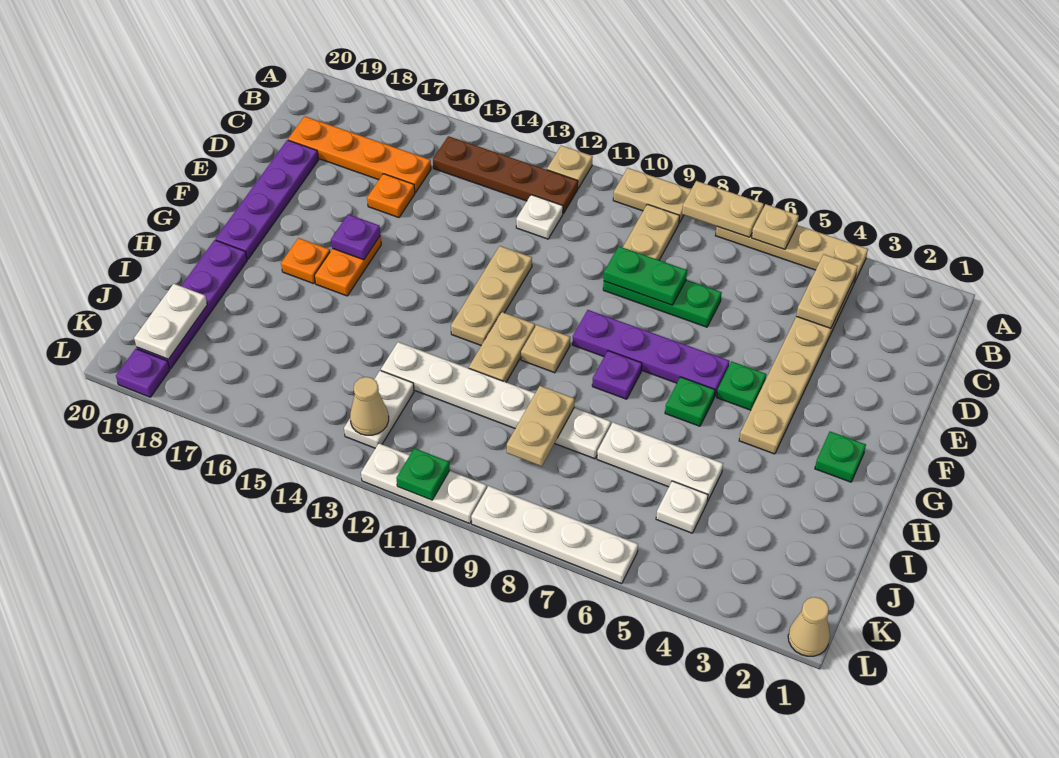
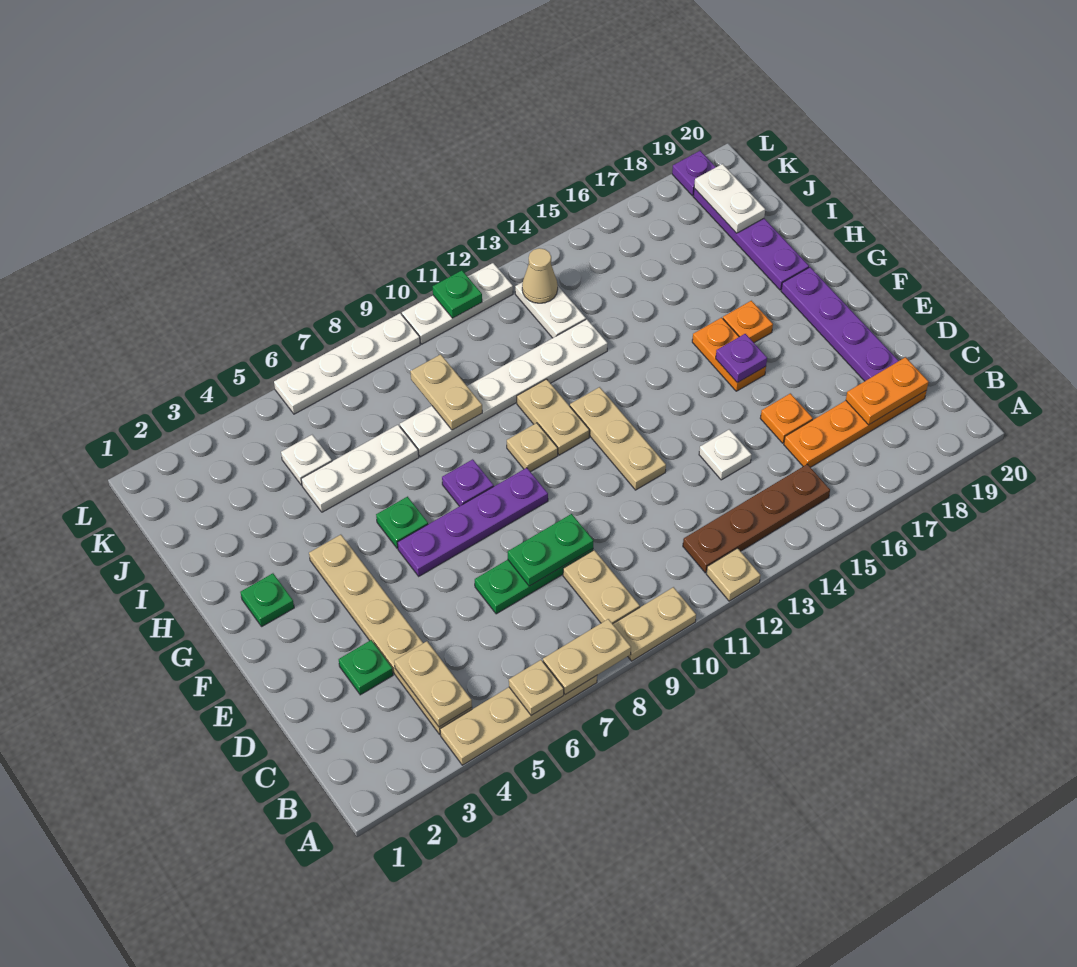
white 1x1 plate [516,195,563,239] -> white 1x1 plate moved to [699,429,751,480]
none -> orange 1x2 plate [846,357,929,425]
green 1x1 plate [717,361,766,410] -> green 1x1 plate moved to [339,640,393,695]
tan 1x1 cone [788,597,830,656] -> none

